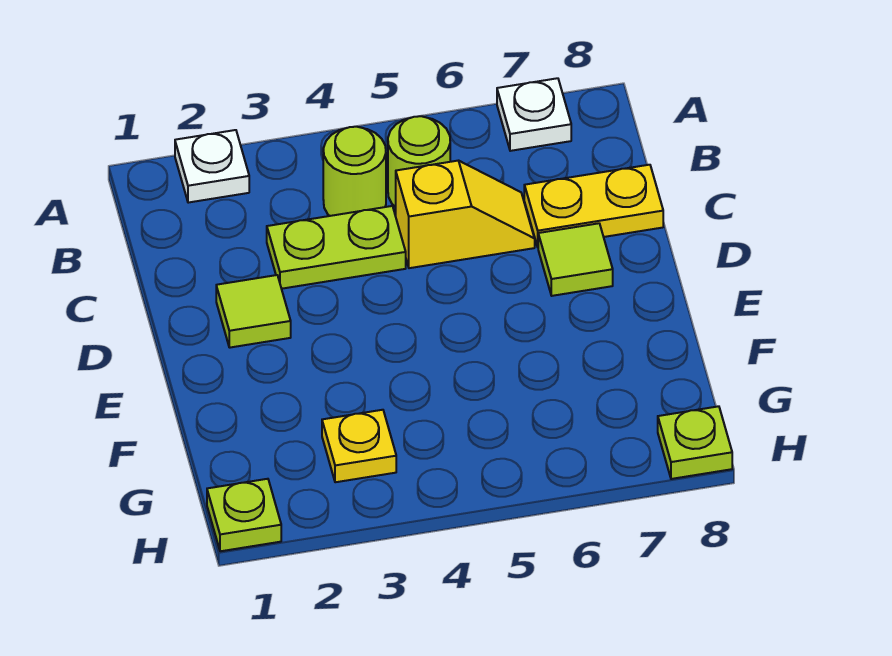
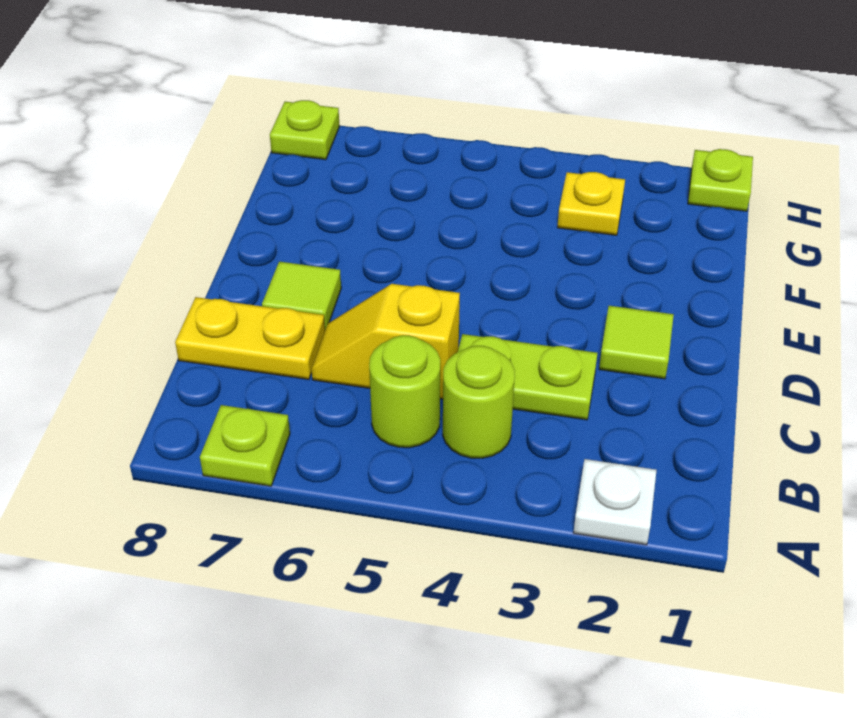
white 1x1 plate [497,78,571,151] -> lime 1x1 plate [200,405,290,486]

